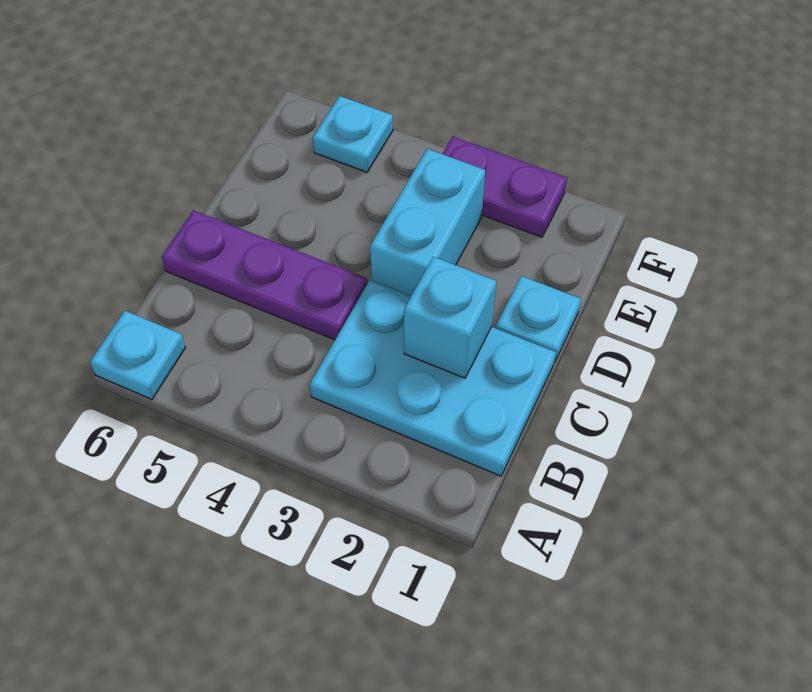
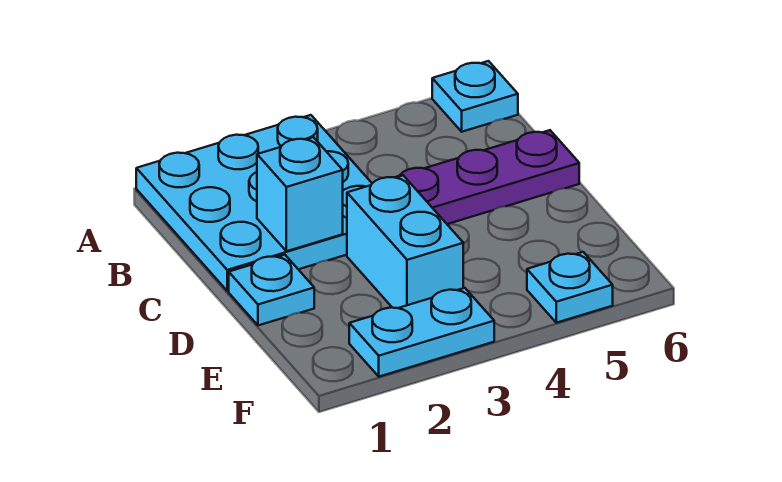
cyan 2x3 plate [310,279,556,476] -> cyan 3x3 plate [136,115,372,291]
purple 1x2 plate [443,136,567,237] -> cyan 1x2 plate [349,288,494,377]

